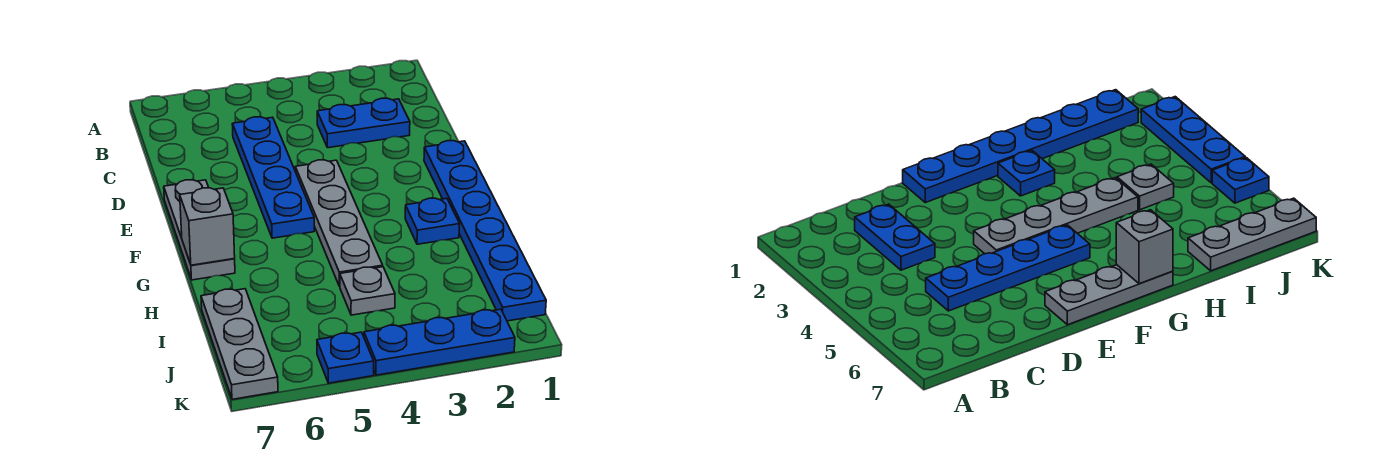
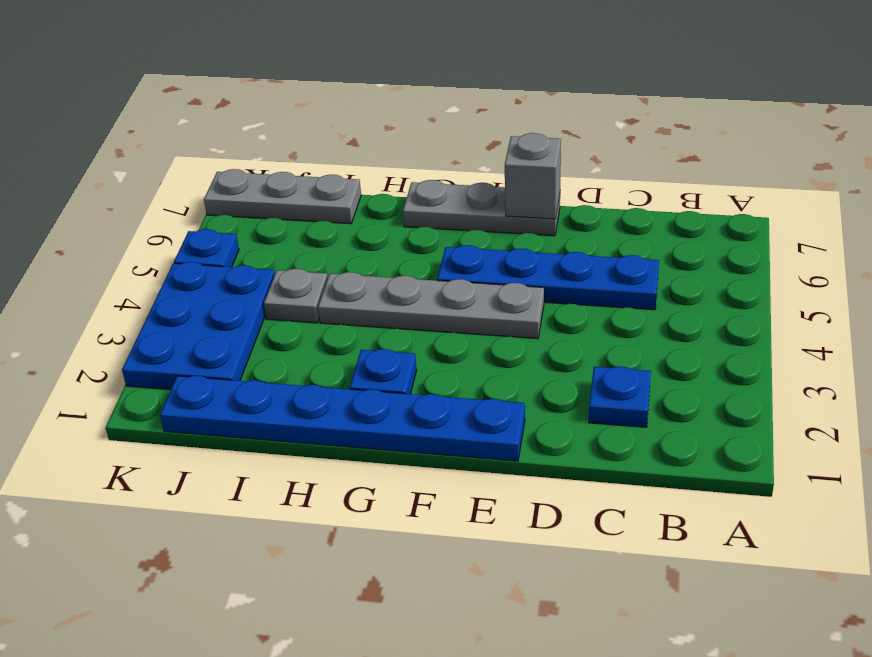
blue 1x2 plate [317,98,410,148] -> blue 1x1 plate [589,366,651,427]
grey 1x1 brick [180,188,235,265] -> grey 1x1 brick moved to [505,133,561,219]
blue 1x3 plate [364,309,515,375] -> blue 2x3 plate [122,262,275,390]

